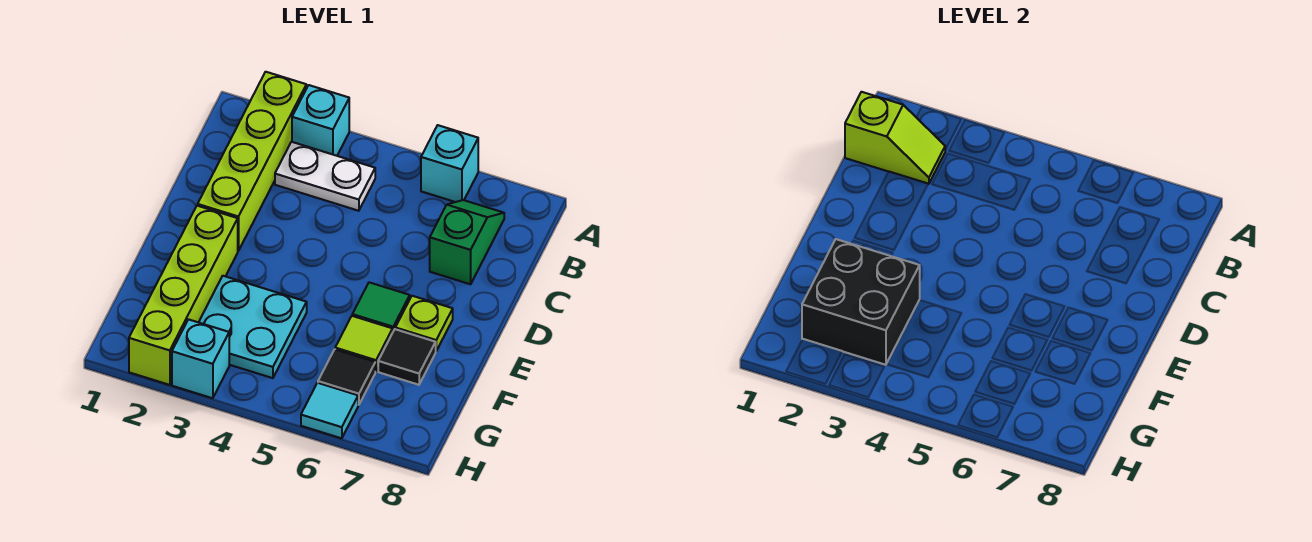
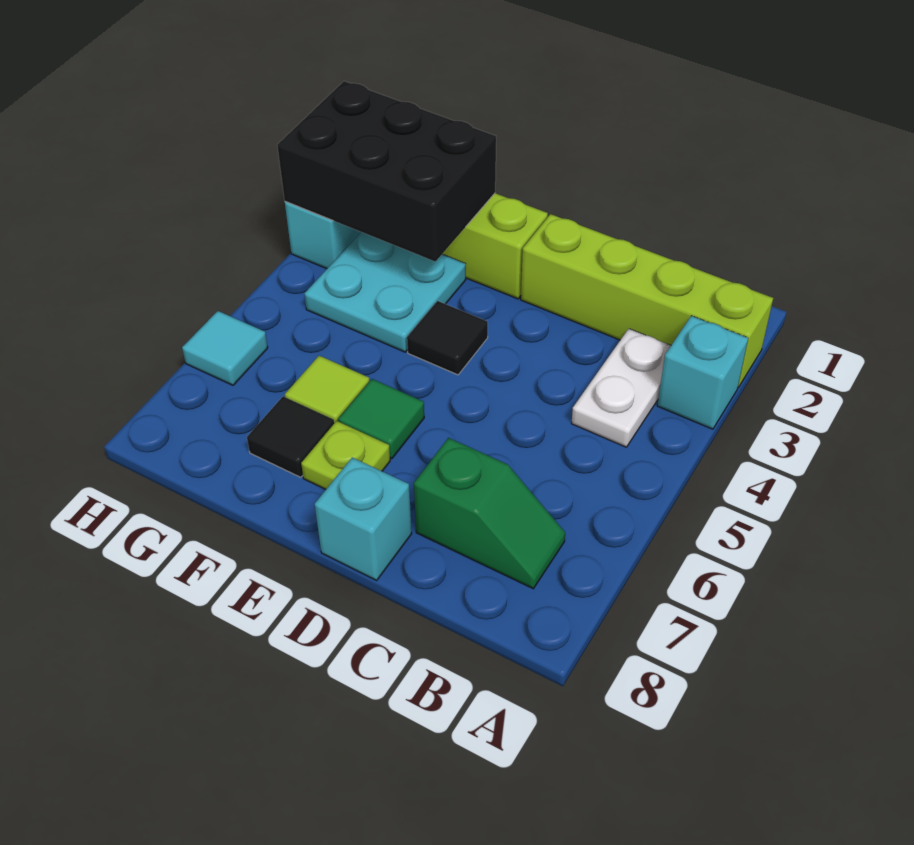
cyan 1x1 brick [421,125,478,202] -> cyan 1x1 brick moved to [315,458,412,580]
lime 1x2 slope [845,92,945,184] -> none
black 2x2 brick [802,239,920,365] -> black 2x3 brick [277,81,496,262]
black 1x1 tile [318,349,375,405] -> black 1x1 tile moved to [407,301,488,375]

